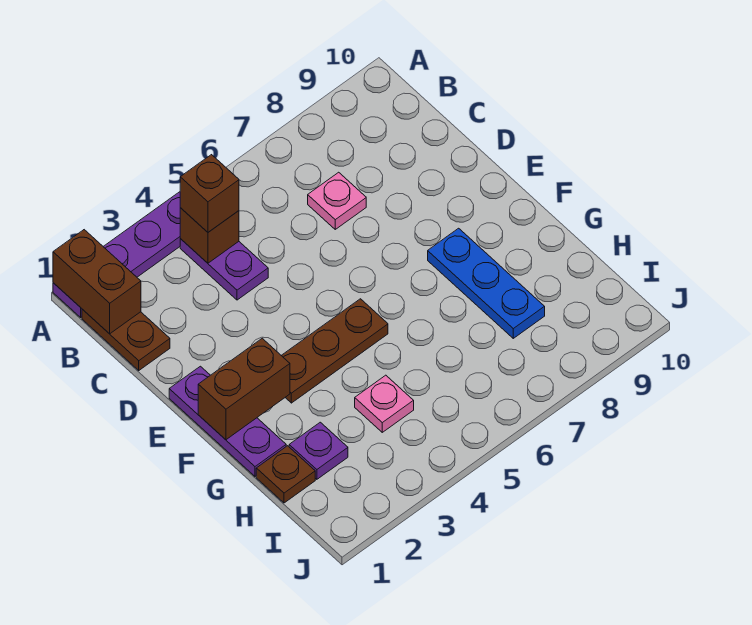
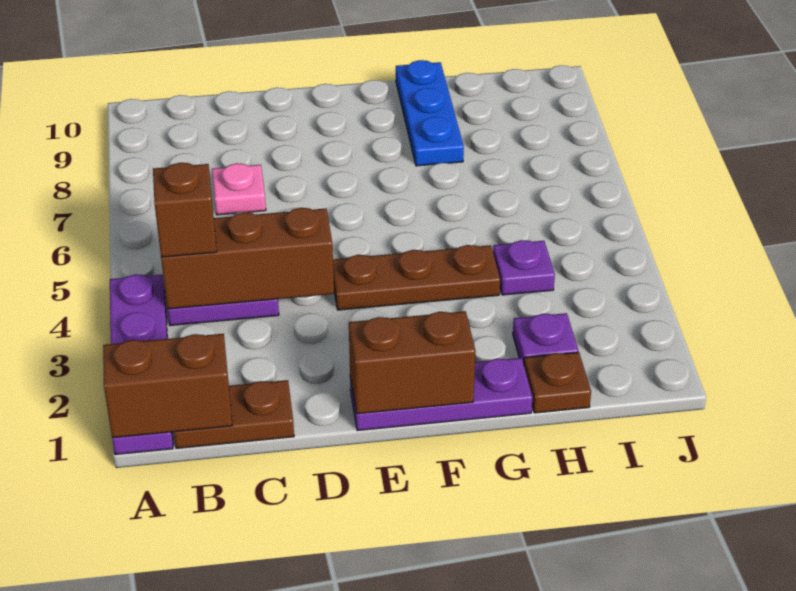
brown 1x1 brick [180,208,239,263] -> brown 1x3 brick [161,208,334,309]
brown 1x2 brick [198,338,290,440] -> brown 1x2 brick turned to [349,311,476,414]
brown 1x3 plate [281,299,388,403] -> brown 1x3 plate turned to [333,245,500,310]
blue 1x3 plate [428,228,545,338] -> blue 1x3 plate turned to [396,60,464,166]
pink 1x1 plate [355,375,414,432] -> purple 1x1 plate [493,240,555,295]

